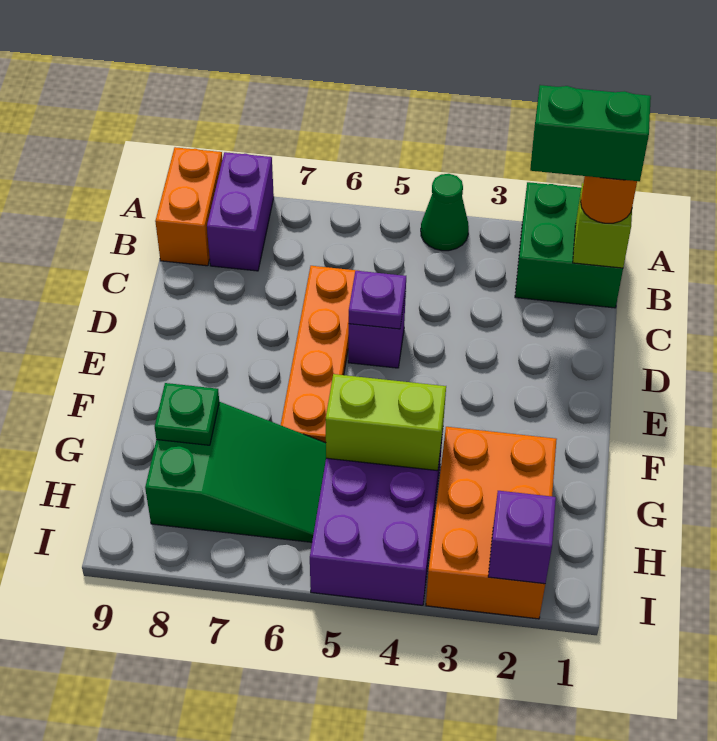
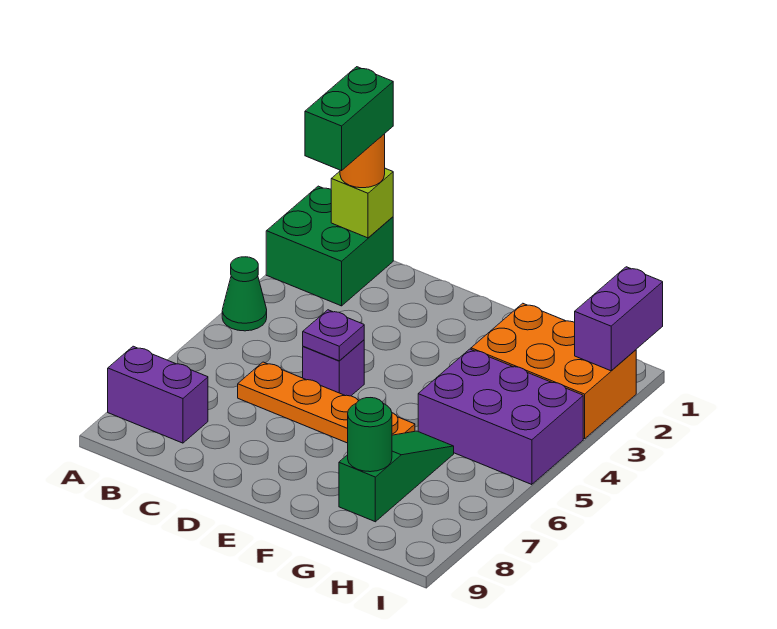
orange 1x2 brick [155,147,222,266] -> none
lime 1x2 brick [326,374,446,471] -> none
green 2x3 slope [145,402,326,542] -> green 1x3 slope [339,431,454,522]
green 1x1 plate [155,383,219,445] -> green 1x1 round brick [348,398,392,472]
purple 1x1 brick [488,491,556,584] -> purple 1x2 brick [575,267,663,371]

